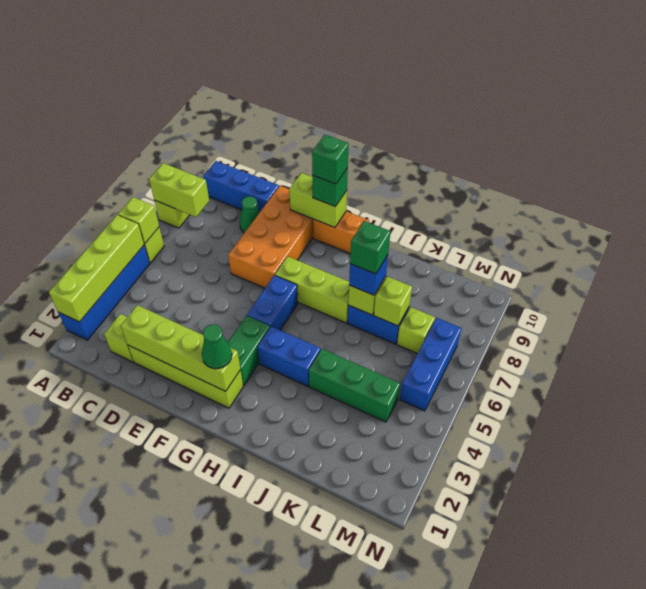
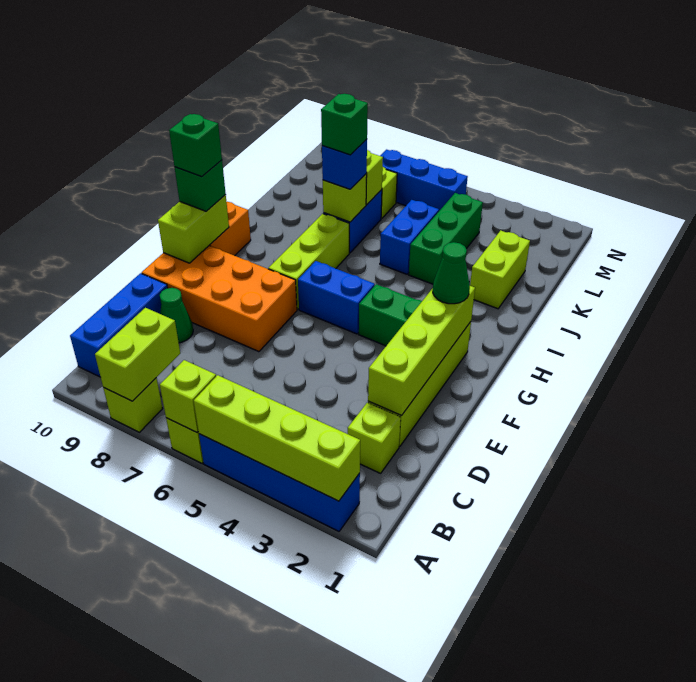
blue 1x2 brick [257,326,321,386] -> blue 1x2 brick moved to [380,200,439,274]
none -> lime 1x2 brick [470,230,530,309]

